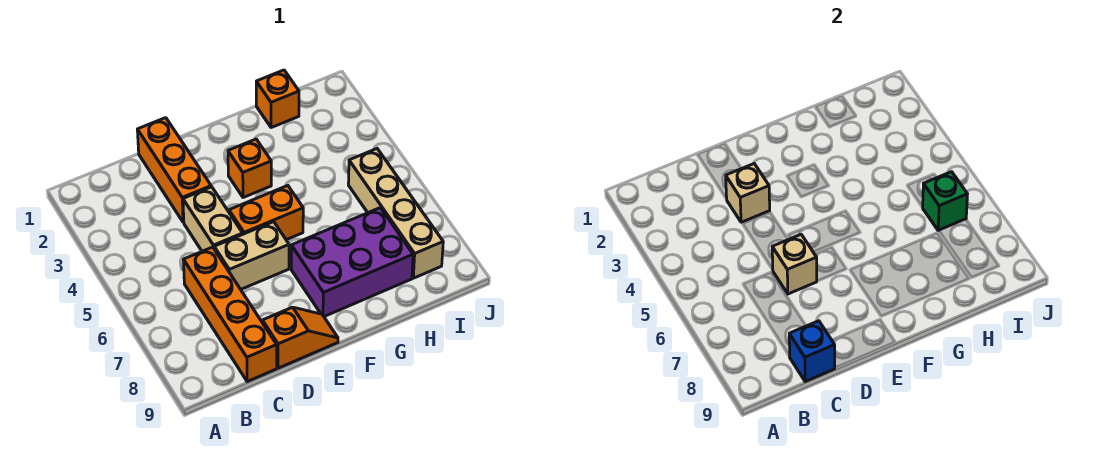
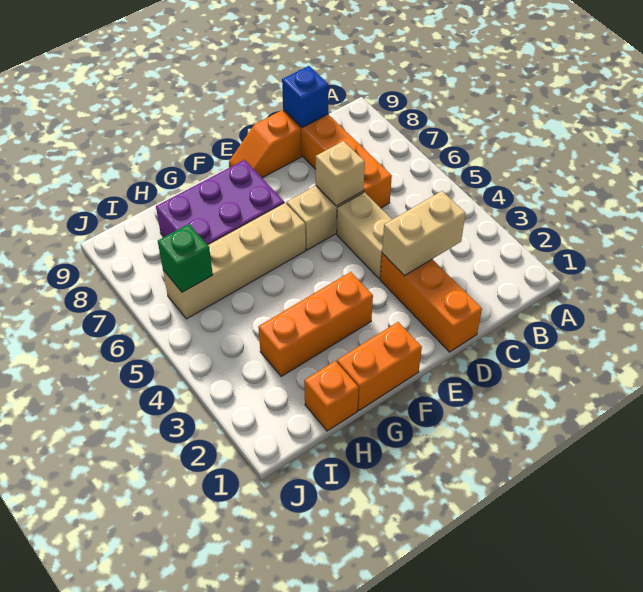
tan 1x1 brick [726,164,770,222] -> tan 1x2 brick [382,191,466,276]
orange 1x2 brick [229,186,303,240] -> orange 1x2 brick moved to [337,322,422,410]
orange 1x1 brick [228,139,271,198] -> orange 1x3 brick [258,272,373,376]
tan 1x4 brick [348,149,443,278] -> tan 1x4 brick turned to [163,203,306,319]

